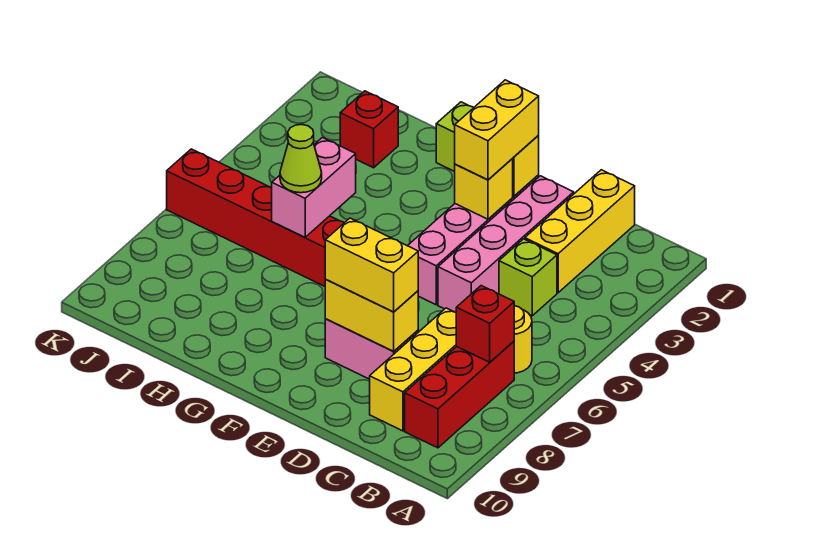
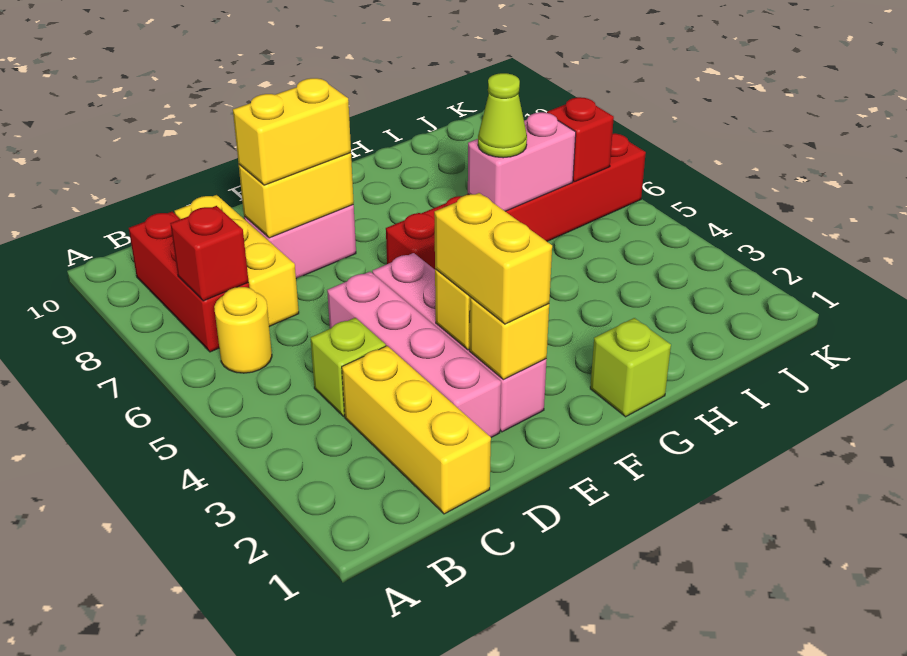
pink 1x2 brick [272,138,356,237] -> pink 1x2 brick turned to [468,112,576,211]
red 1x1 brick [340,91,398,168] -> red 1x1 brick moved to [547,97,614,182]

